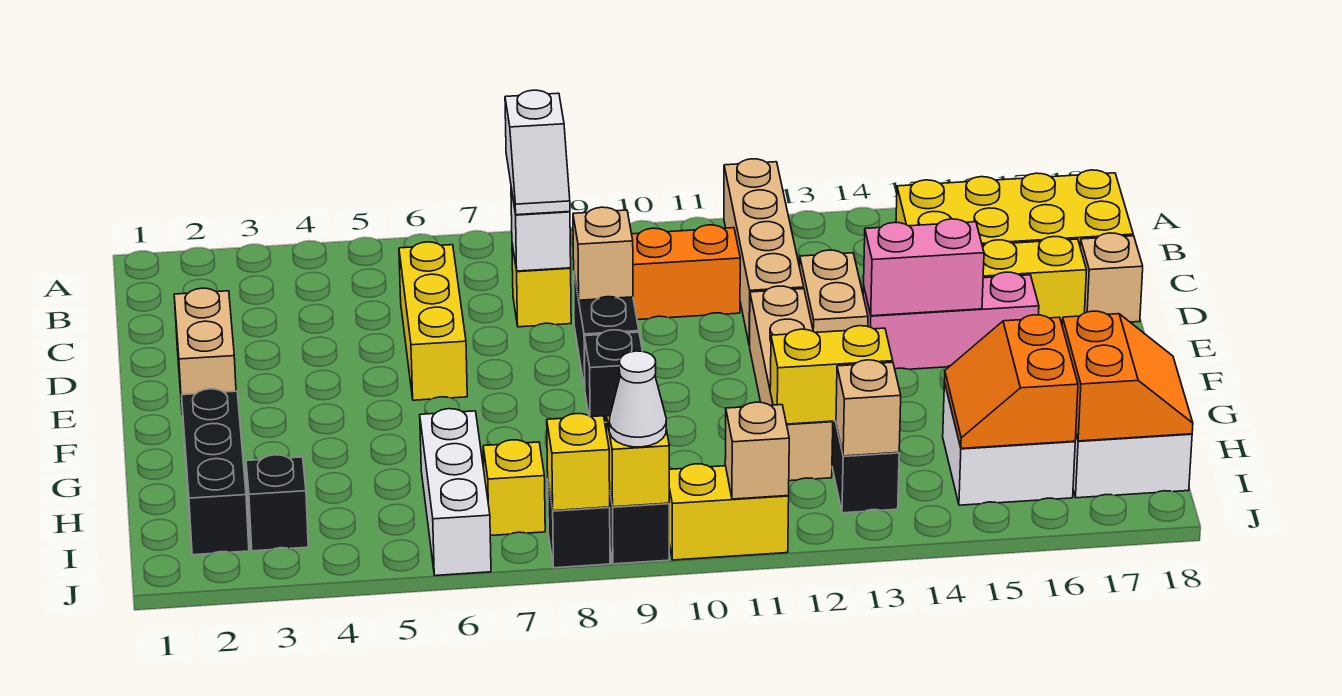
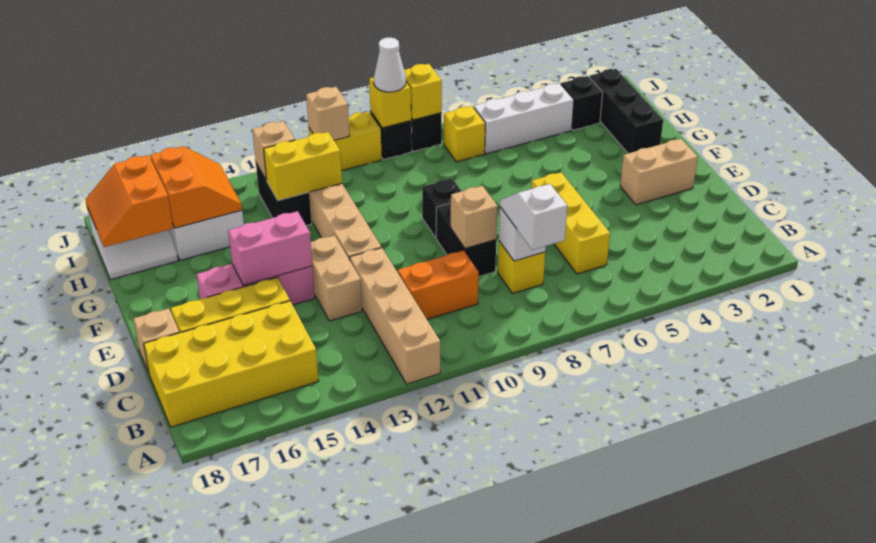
tan 1x2 brick [174,288,236,415] -> tan 1x2 brick turned to [620,139,698,205]
white 1x3 brick [420,409,491,576] -> white 1x3 brick turned to [474,83,574,154]

